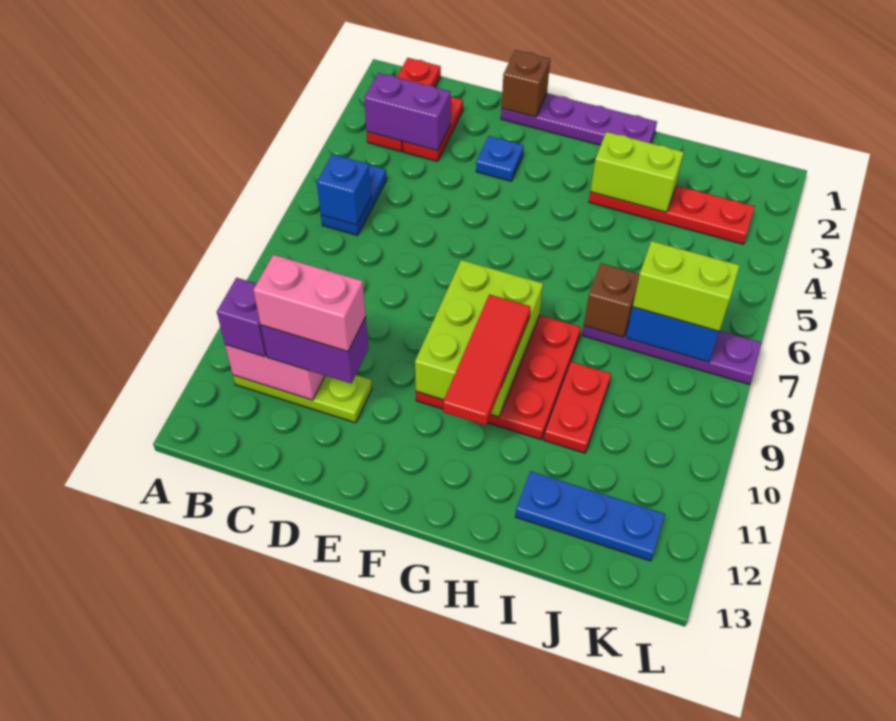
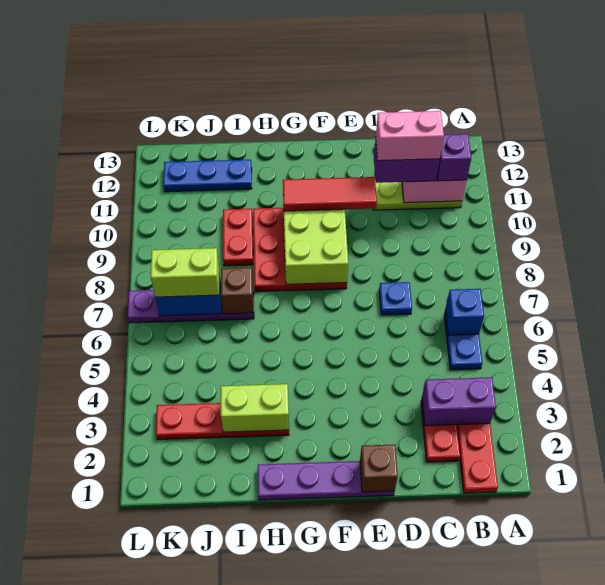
blue 1x1 plate [476,136,524,181] -> blue 1x1 plate moved to [379,282,412,315]
red 1x3 tile [443,294,531,425] -> red 1x3 tile turned to [283,177,377,211]

